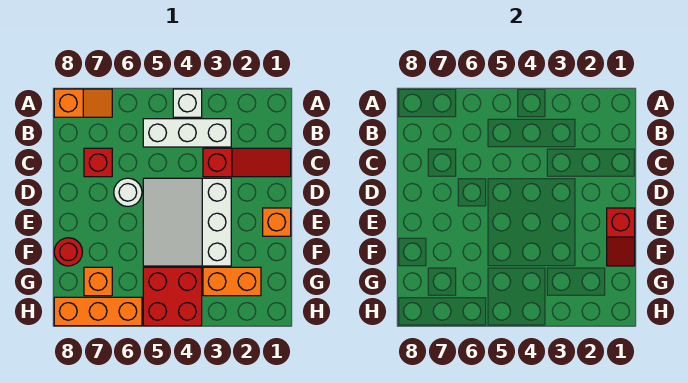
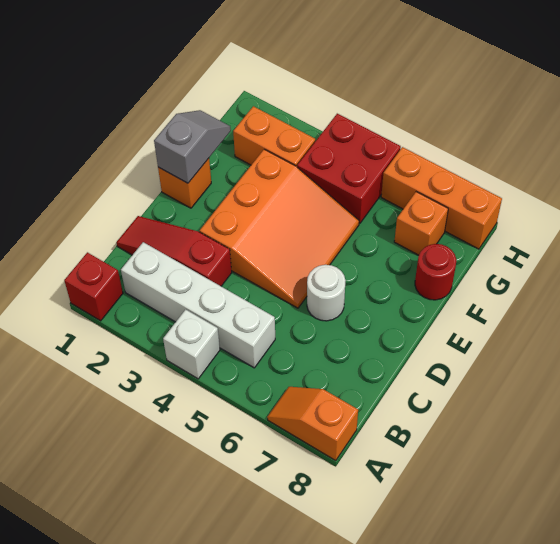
white 1x3 brick [143,119,231,147] -> white 1x4 brick [121,242,275,368]
red 1x1 brick [84,148,112,177] -> red 1x1 brick moved to [64,252,123,321]
white 3x3 slope [143,178,231,266] -> orange 3x3 slope [200,149,359,308]
red 1x2 slope [607,208,635,266] -> grey 1x2 slope [154,110,231,183]

